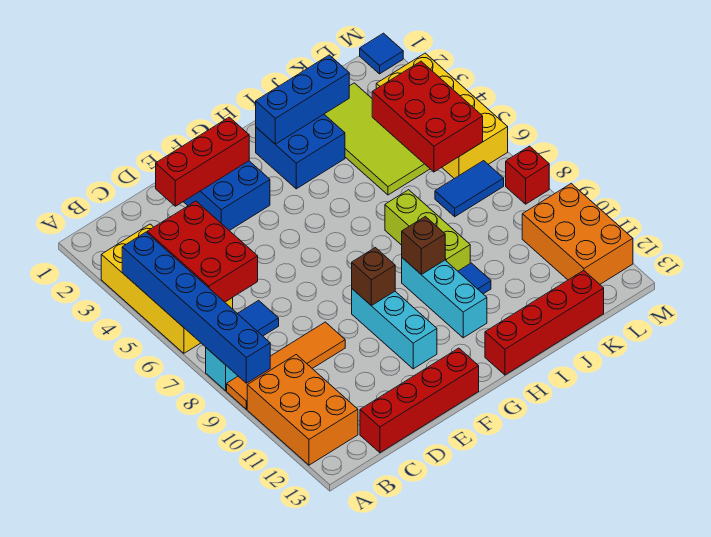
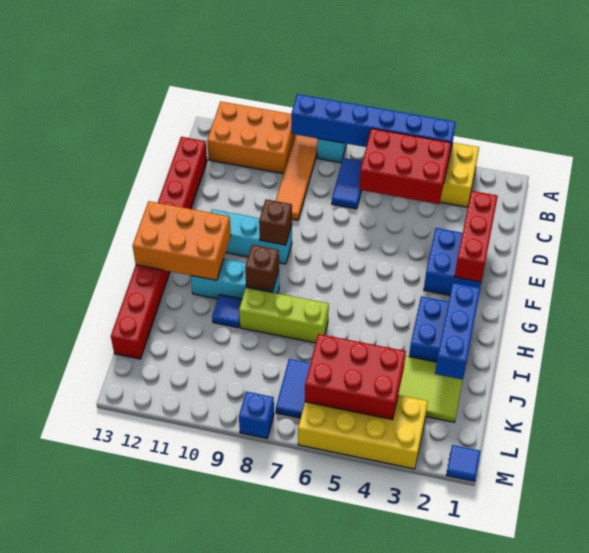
orange 2x3 brick [522,184,633,284] -> orange 2x3 brick moved to [133,201,231,280]
red 1x1 brick [506,146,549,204] -> blue 1x1 brick [239,392,274,438]

